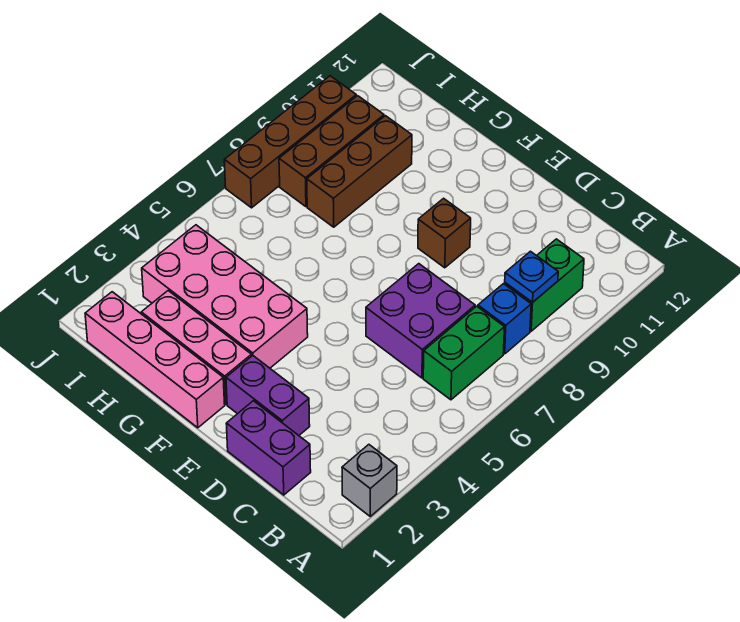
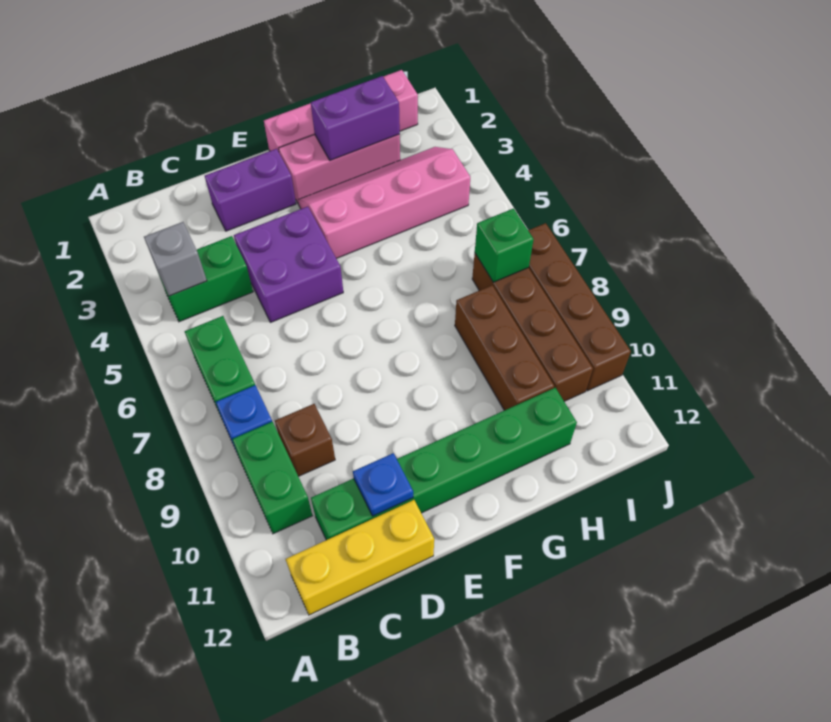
grey 1x1 brick [342,445,397,516] -> grey 1x1 brick moved to [144,222,207,296]
none -> green 1x2 brick [158,236,253,322]
blue 1x1 plate [505,251,558,302] -> blue 1x1 plate moved to [353,453,413,516]
none -> yellow 1x3 brick [286,500,434,615]
purple 1x2 brick [226,401,311,495] -> purple 1x2 brick moved to [311,76,400,161]
purple 2x2 brick [366,264,475,378] -> purple 2x2 brick moved to [234,207,343,322]
none -> green 1x6 brick [311,387,577,540]
brown 1x1 brick [418,198,471,268] -> brown 1x1 brick moved to [275,404,335,476]
pink 2x4 brick [142,225,308,368] -> pink 2x4 slope [298,147,470,259]
none -> green 1x1 brick [475,209,534,282]
brown 1x3 brick [279,96,384,207] -> brown 1x4 brick [472,254,593,401]

